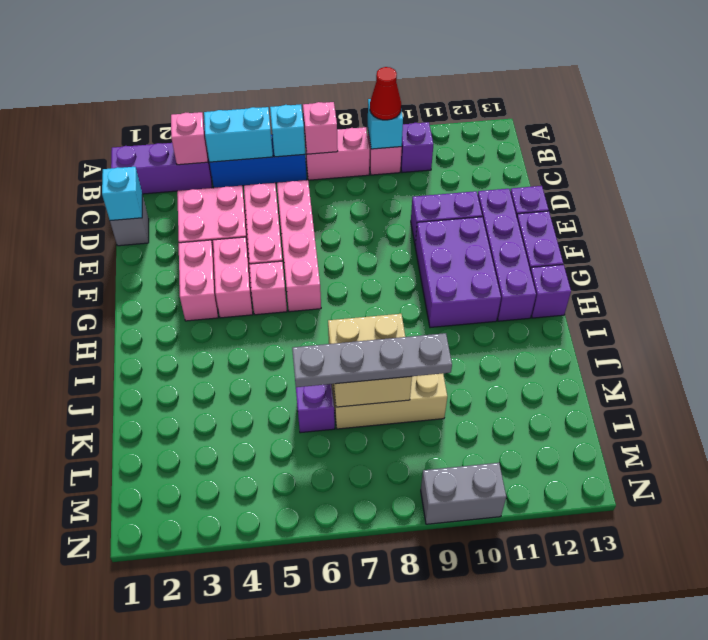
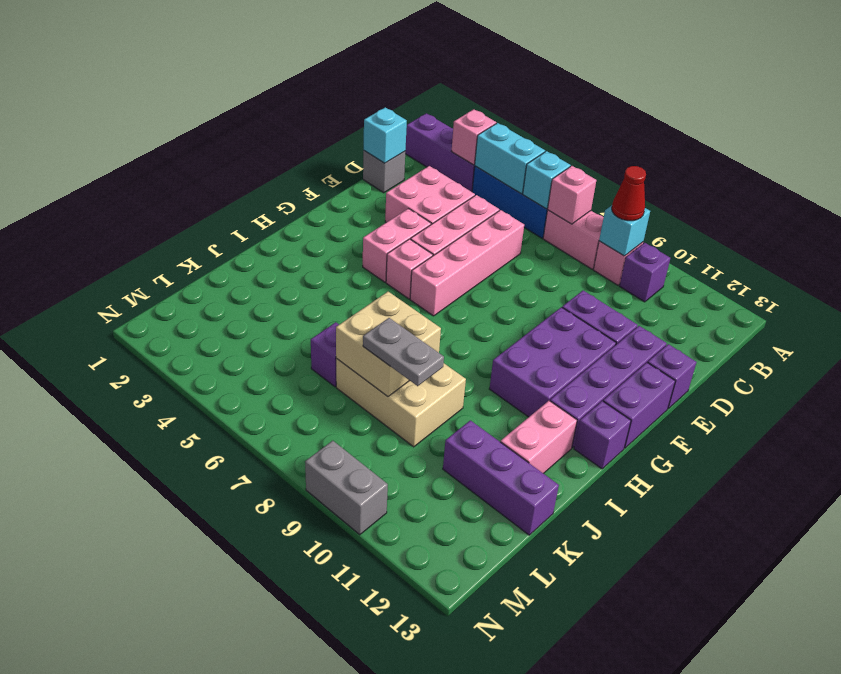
pink 1x2 brick [179,240,218,321] -> pink 1x2 brick moved to [501,401,577,473]
grey 1x4 plate [292,333,452,387] -> grey 1x2 plate [363,318,444,386]
none -> purple 1x3 brick [443,420,559,535]

